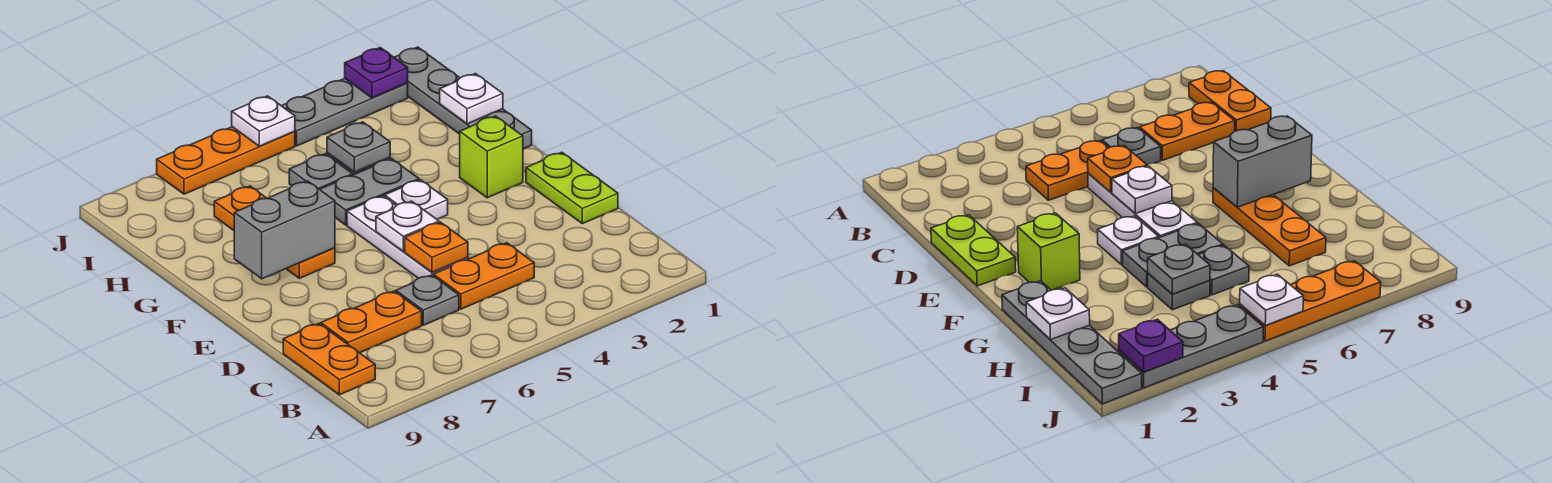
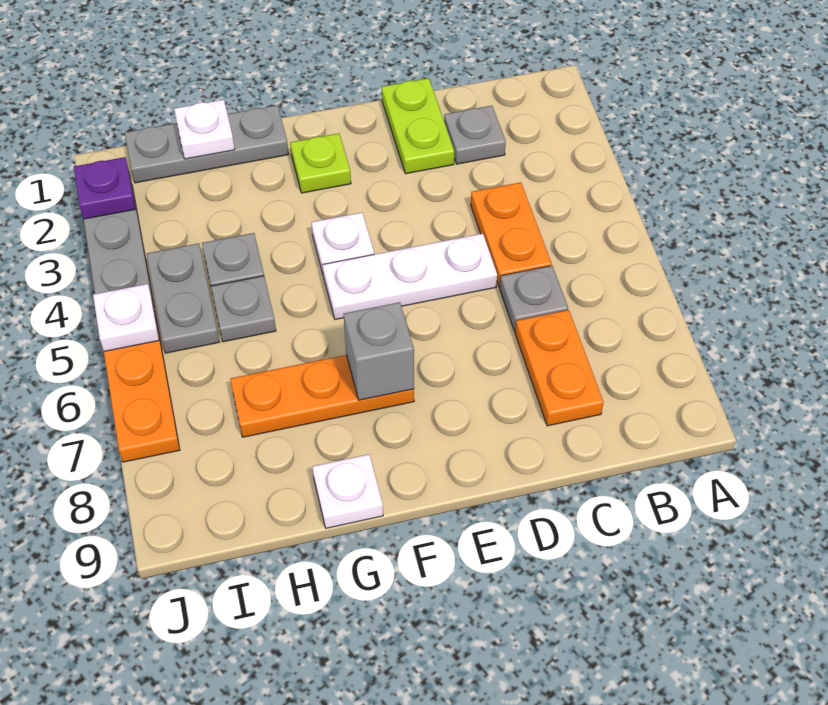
orange 1x2 plate [283,324,375,395] -> none
lime 1x2 plate [526,152,618,224] -> lime 1x2 plate turned to [382,78,454,174]
orange 1x1 plate [405,222,468,273] -> none
white 1x1 plate [376,201,439,251] -> white 1x1 plate moved to [312,454,383,528]
lime 1x1 brick [460,116,523,198] -> lime 1x1 plate [290,133,351,193]
grey 1x2 brick [234,181,335,279] -> grey 1x1 brick [344,302,414,400]
grey 1x4 plate [394,47,532,149] -> grey 1x3 plate [125,105,289,183]
grey 1x2 plate [320,159,419,225] -> grey 1x2 plate moved to [147,243,219,353]
grey 1x1 plate [327,122,390,172] -> grey 1x1 plate moved to [444,106,506,164]

